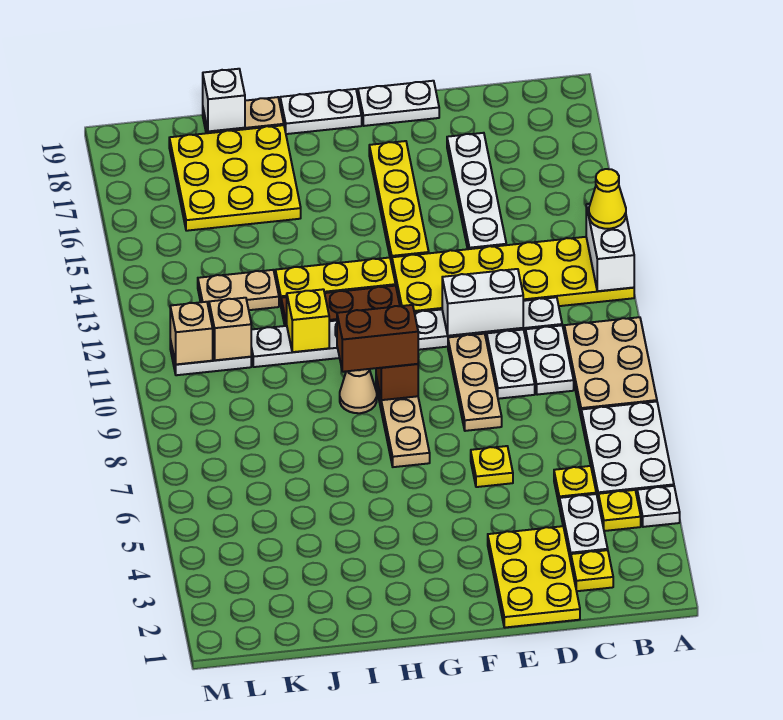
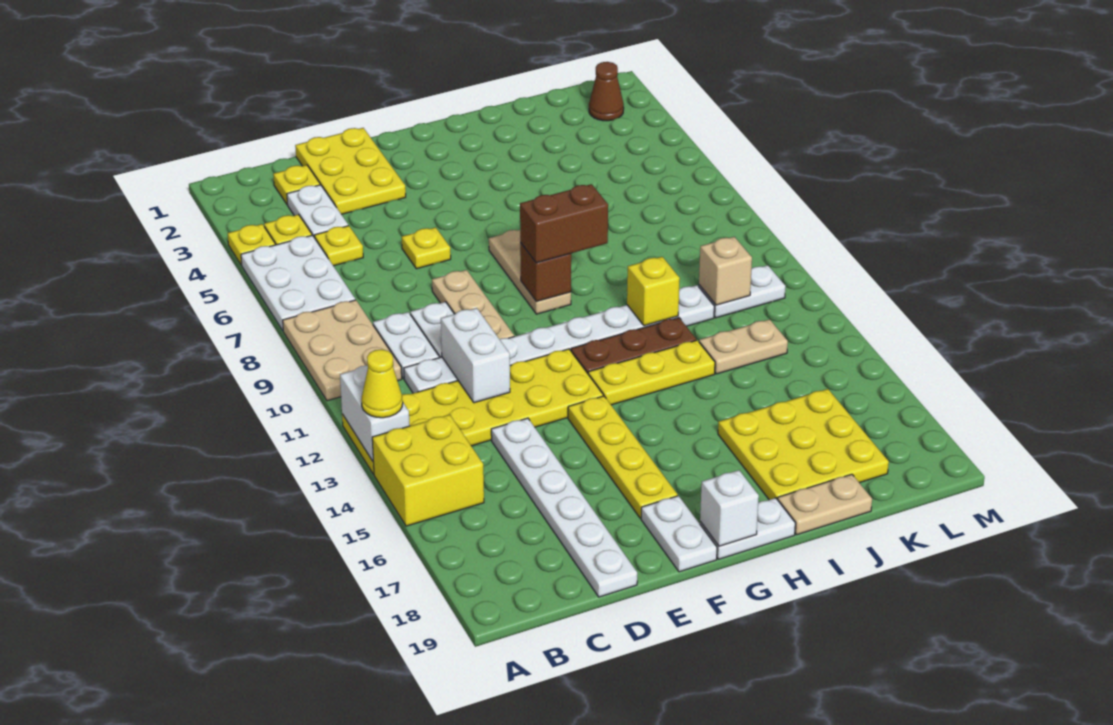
white 1x1 plate [637,486,680,527] -> yellow 1x1 plate [228,224,275,265]
none -> yellow 2x2 brick [372,415,484,526]
white 1x2 brick [442,269,523,336] -> white 1x2 brick turned to [441,308,510,403]
white 1x4 plate [447,133,506,249] -> white 1x6 plate [491,418,637,597]
white 1x2 plate [358,81,439,126] -> white 1x2 plate turned to [641,496,717,572]
tan 1x1 cone [340,369,377,413] -> none
white 1x1 brick [203,69,245,132] -> white 1x1 brick moved to [700,470,759,546]
none -> brown 1x1 cone [589,62,624,121]
tan 1x1 brick [170,302,213,364] -> none

